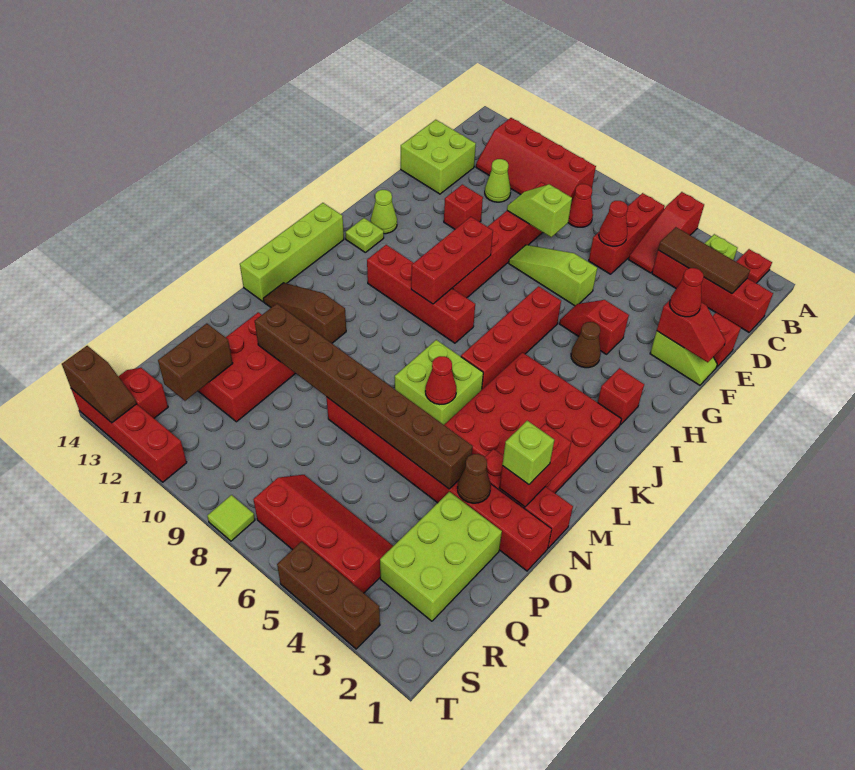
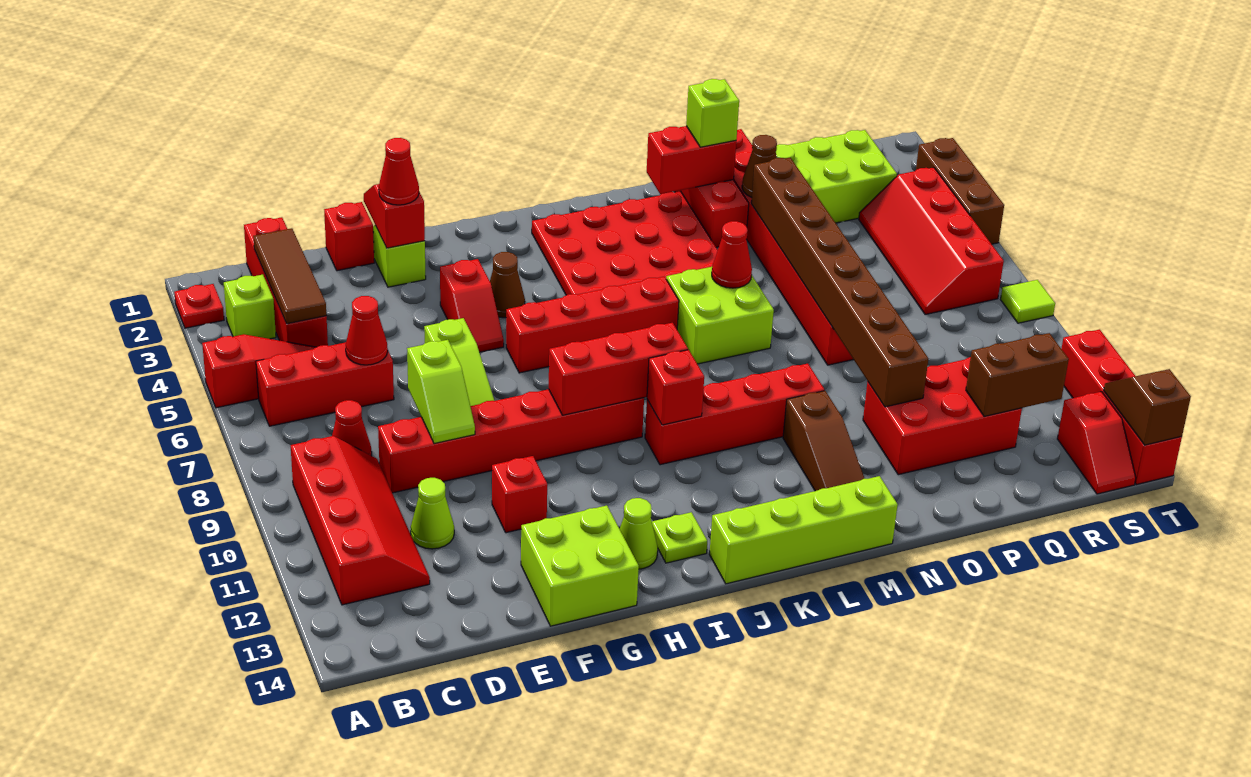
lime 2x2 brick [401,120,476,194] -> lime 2x2 brick moved to [521,505,639,626]
red 1x1 brick [598,368,644,425] -> red 1x1 brick moved to [647,350,704,425]
red 1x4 brick [367,245,475,343] -> red 1x4 brick turned to [645,364,824,465]

